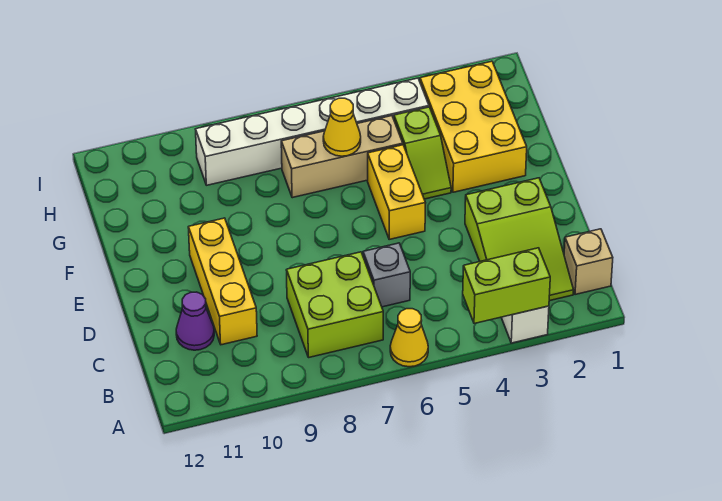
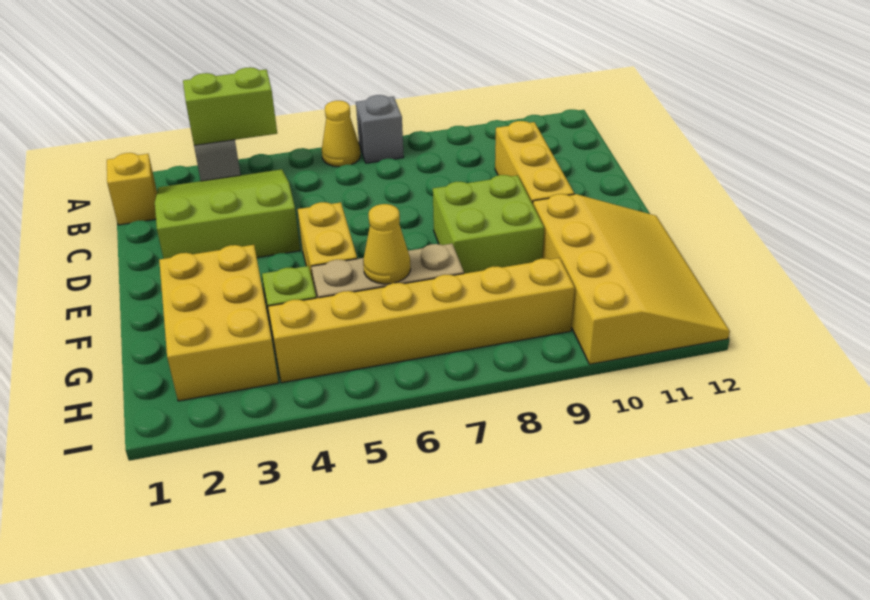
tan 1x1 brick [564,229,613,295] -> yellow 1x1 brick [107,153,157,225]
lime 2x3 slope [465,178,574,301] -> lime 3x3 slope [155,169,300,259]
lime 2x2 brick [286,252,383,357] -> lime 2x2 brick moved to [433,175,544,274]
grey 1x1 brick [363,243,410,307] -> grey 1x1 brick moved to [356,95,404,163]
purple 1x1 cone [176,292,214,350] -> none
none -> yellow 3x4 slope [533,194,730,364]
white 1x6 brick [196,78,429,185] -> yellow 1x6 brick [268,258,575,383]

